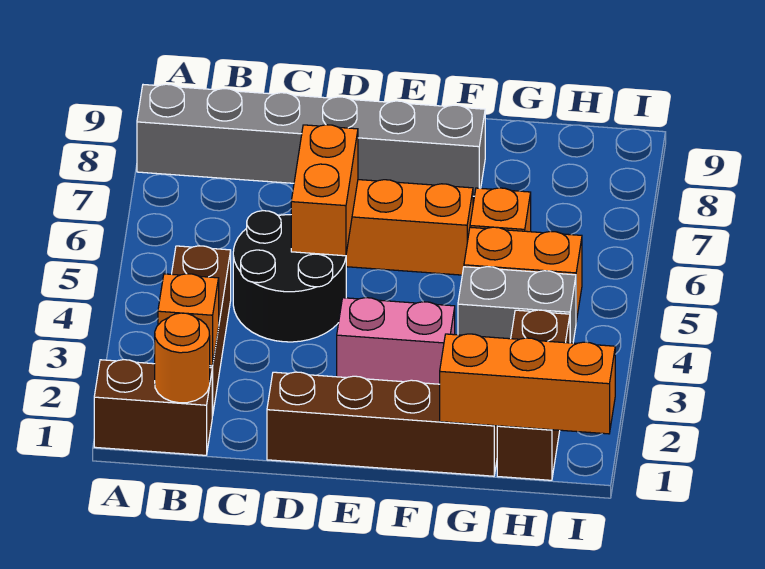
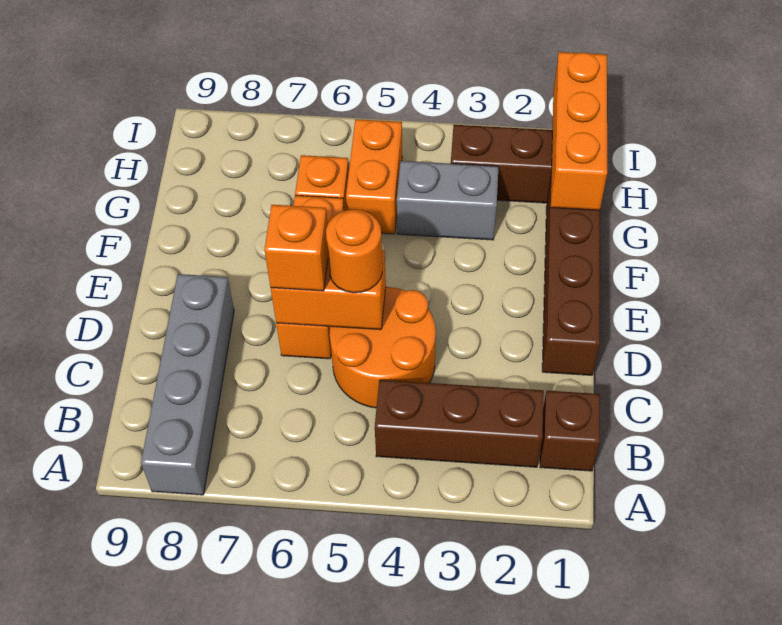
brown 1x2 brick [94,360,212,455] -> brown 1x1 brick [540,391,600,471]
grey 1x6 brick [137,84,485,196] -> grey 1x4 brick [141,274,234,495]
orange 1x1 round brick [155,313,210,403] -> orange 1x1 round brick moved to [326,209,382,293]
orange 1x1 brick [158,274,219,365] -> orange 1x1 brick moved to [265,205,328,291]
black 2x2 round brick [233,211,346,342] -> orange 2x2 round brick [330,287,436,408]
pink 1x2 brick [337,298,455,384] -> none
grey 1x2 brick [458,267,576,343] -> grey 1x2 brick turned to [397,161,499,240]

